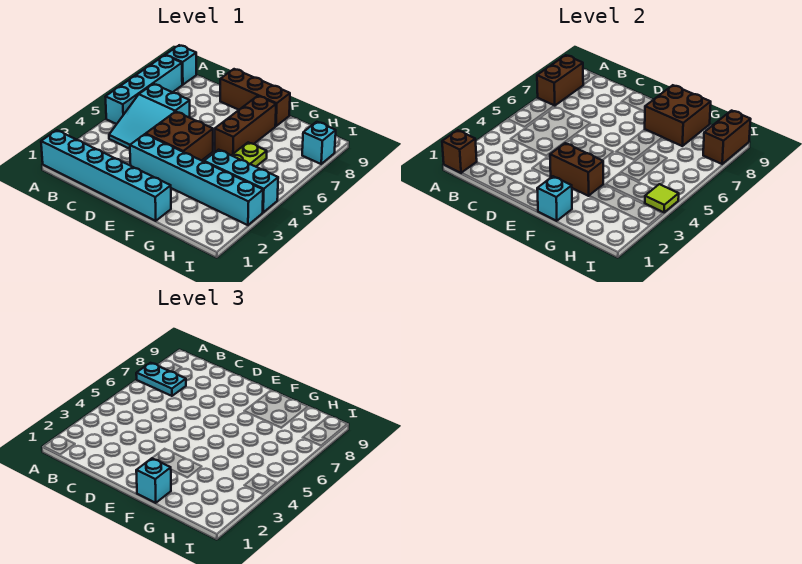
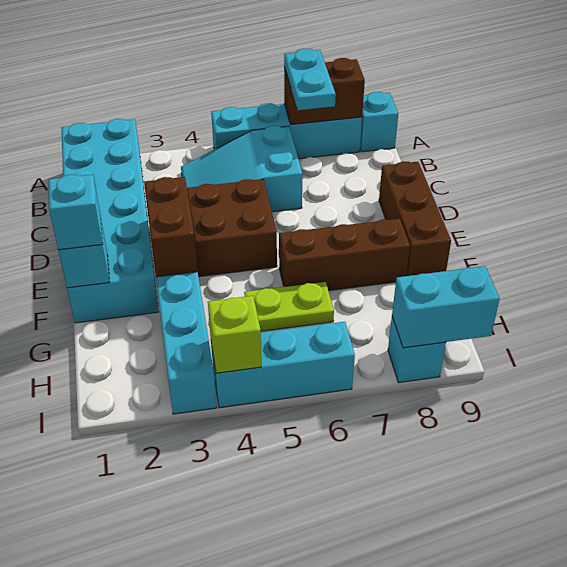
cyan 1x6 brick [41,130,171,221] -> cyan 2x6 brick [61,119,158,323]
brown 1x1 brick [442,130,477,173] -> none
brown 2x2 brick [645,85,711,146] -> none
cyan 1x3 brick [204,150,278,212] -> cyan 1x3 brick turned to [211,322,355,408]
lime 1x1 tile [645,184,679,212] -> lime 1x1 brick [208,296,261,373]
brown 1x2 brick [703,111,751,164] -> cyan 1x2 brick [392,266,500,348]

